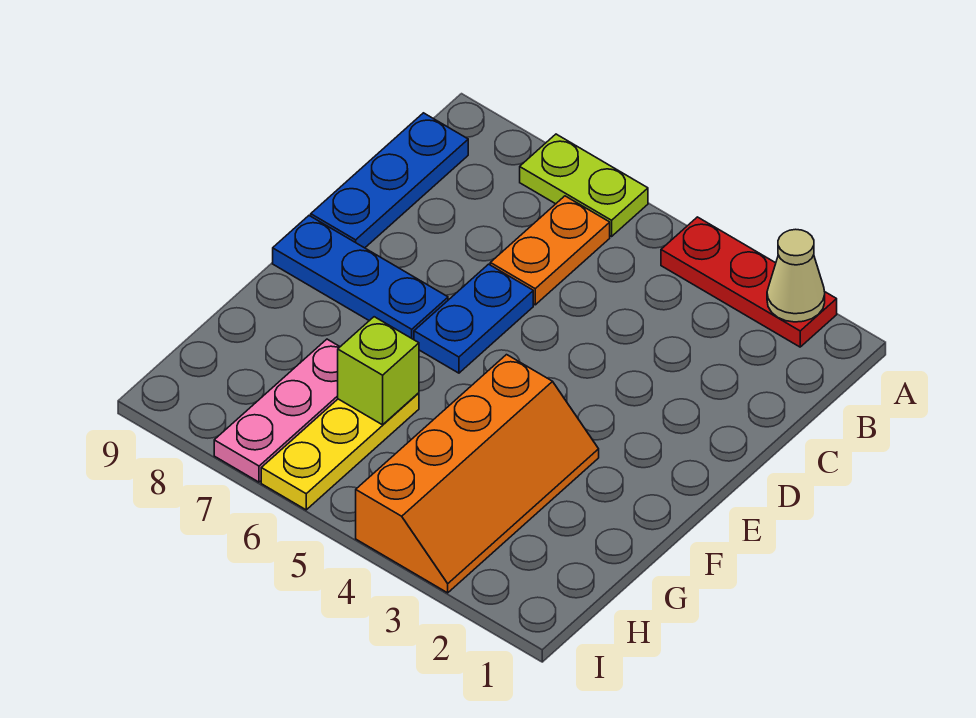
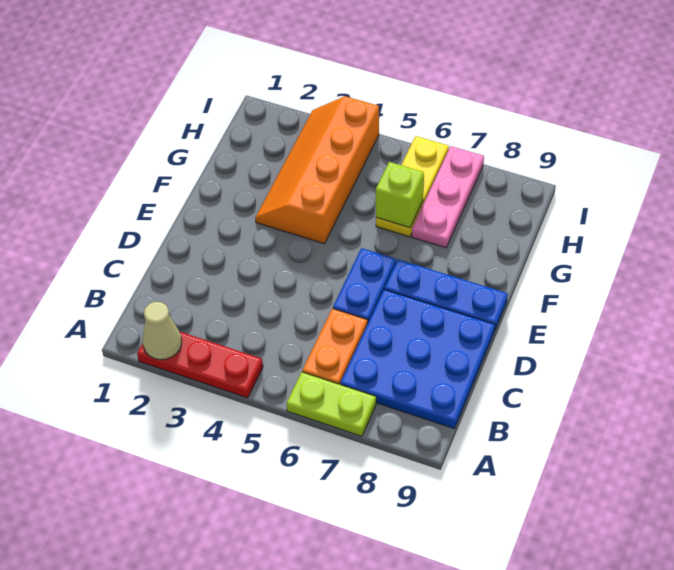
blue 1x3 plate [311,113,468,248] -> blue 3x3 plate [340,290,495,428]

